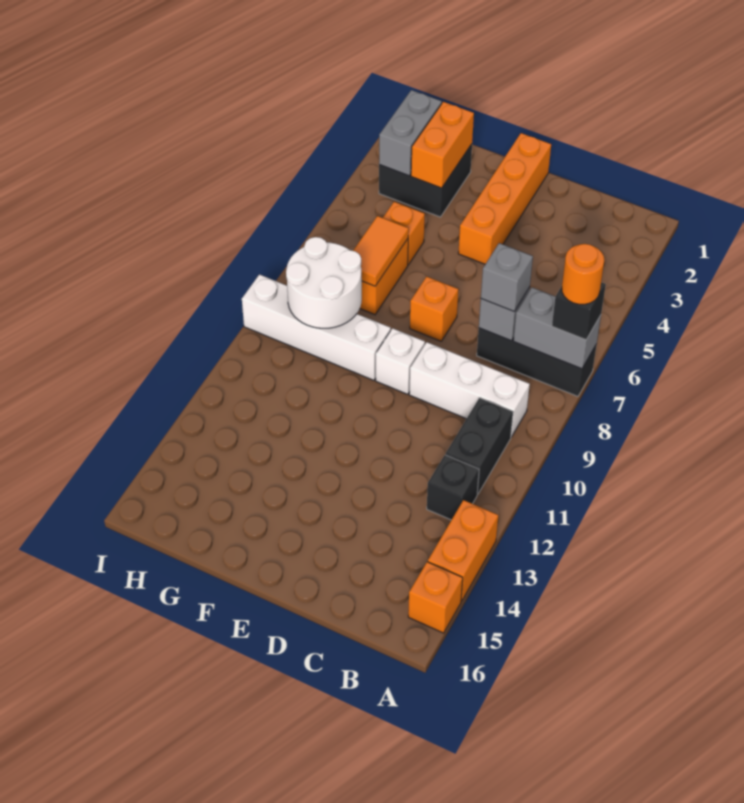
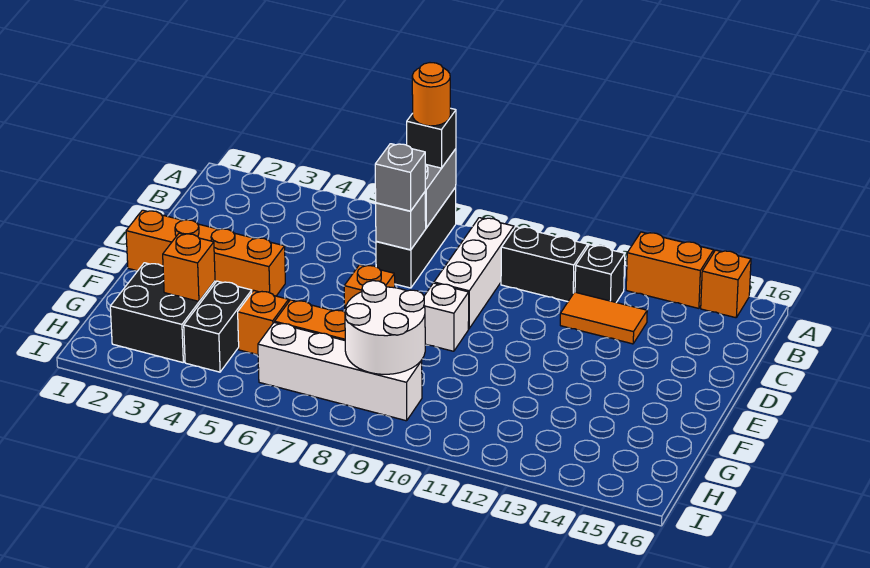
white 1x4 brick [242,275,391,380] -> white 1x4 brick turned to [258,322,422,421]
orange 1x2 brick [411,102,474,188] -> orange 1x1 brick [163,233,215,301]
none -> black 1x2 brick [184,281,252,372]
orange 1x2 tile [353,216,409,286] -> orange 1x2 tile moved to [560,292,647,344]
grey 1x2 brick [379,90,442,176] -> none

